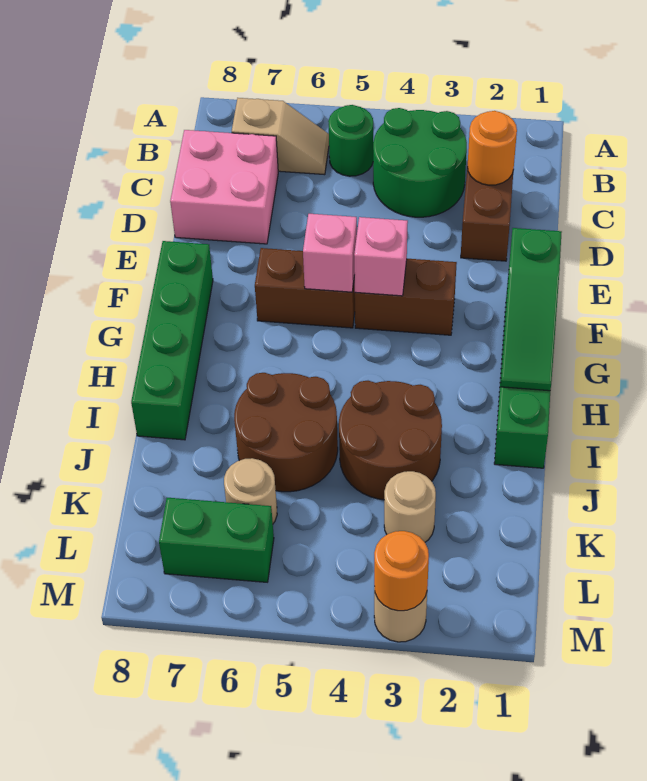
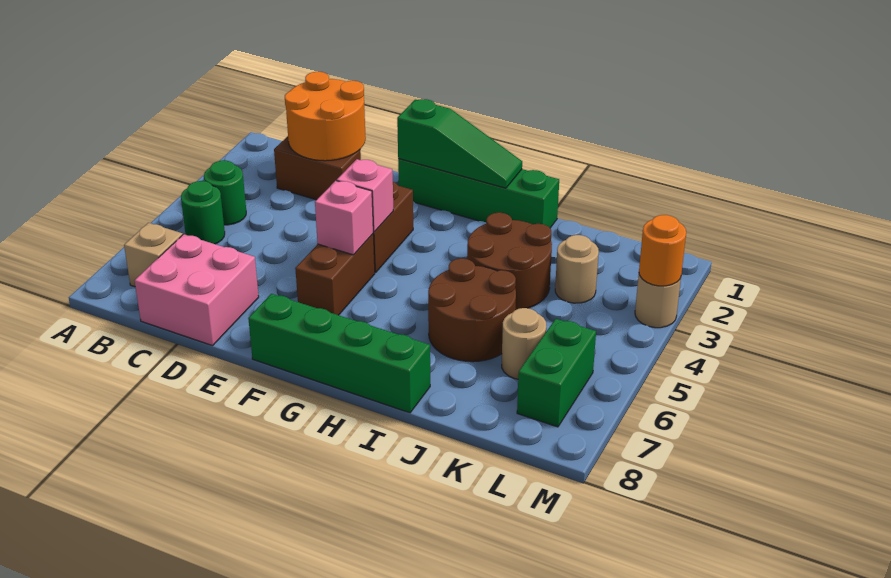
green 2x2 round brick [373,108,467,217] -> green 1x1 round brick [204,160,246,225]
orange 1x1 round brick [468,111,517,185] -> orange 2x2 round brick [285,72,366,161]

